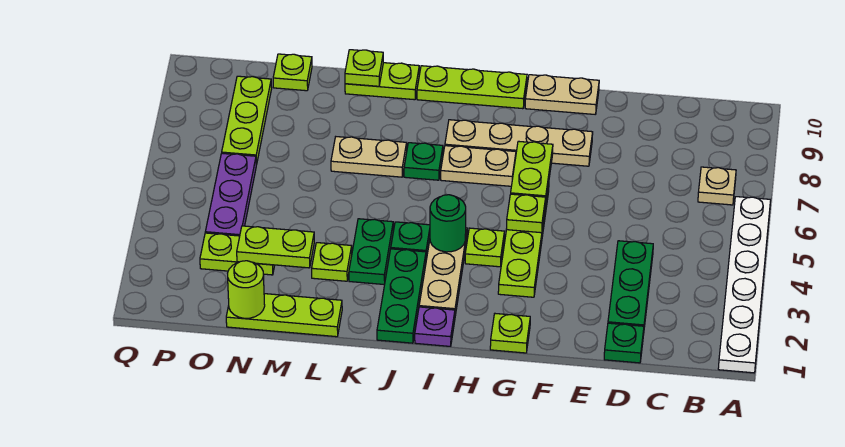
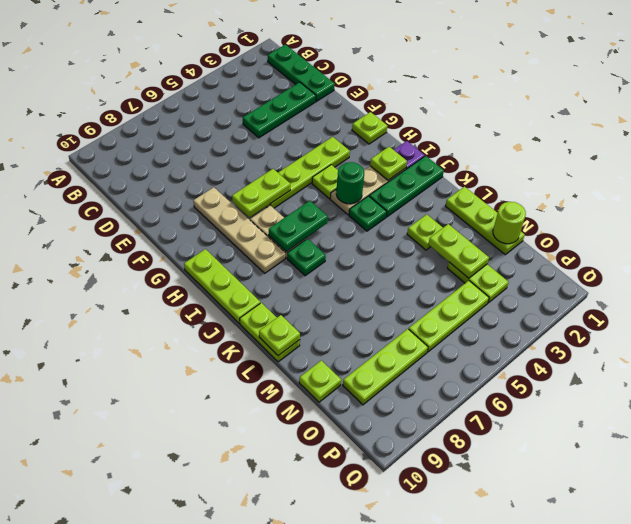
white 1x6 plate [718,197,771,373] -> none
tan 1x1 plate [698,167,736,205] -> none
green 1x1 plate [604,323,644,363] -> green 1x3 plate [268,45,335,101]
tan 1x2 plate [525,75,599,114] -> none
lime 1x1 plate [506,194,546,233] -> lime 1x1 plate moved to [370,147,407,180]
green 1x2 plate [349,219,393,285] -> green 1x2 plate moved to [269,201,328,252]
tan 1x2 plate [331,137,407,177] -> none
purple 1x3 plate [205,153,256,236] -> lime 1x3 plate [409,281,489,352]

